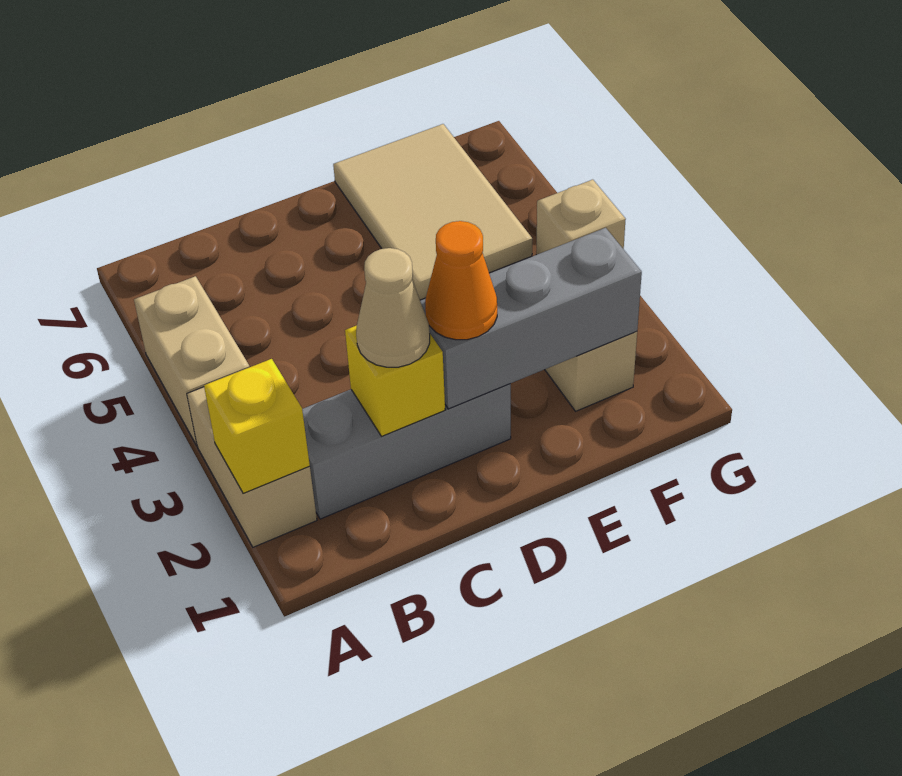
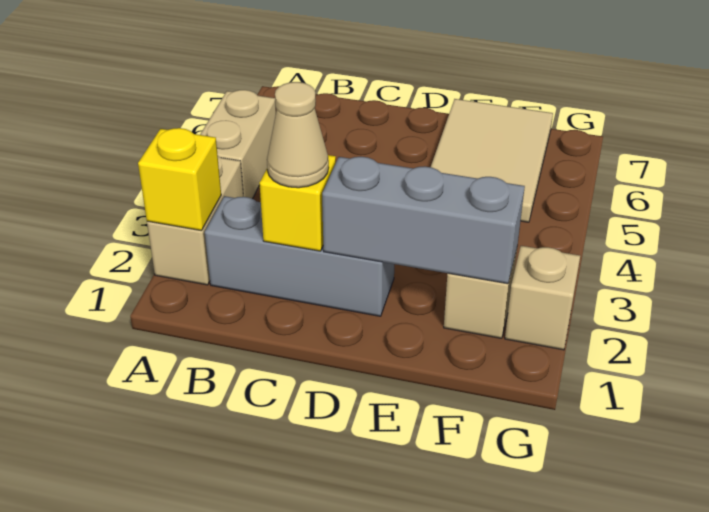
orange 1x1 cone [425,221,497,340] -> none
tan 1x1 brick [536,180,626,255] -> tan 1x1 brick moved to [505,246,580,350]

